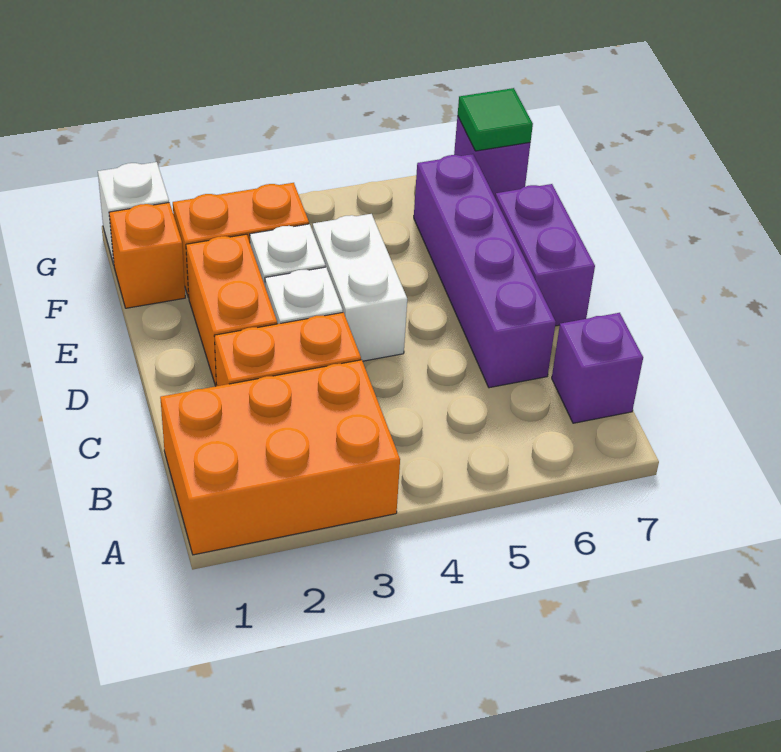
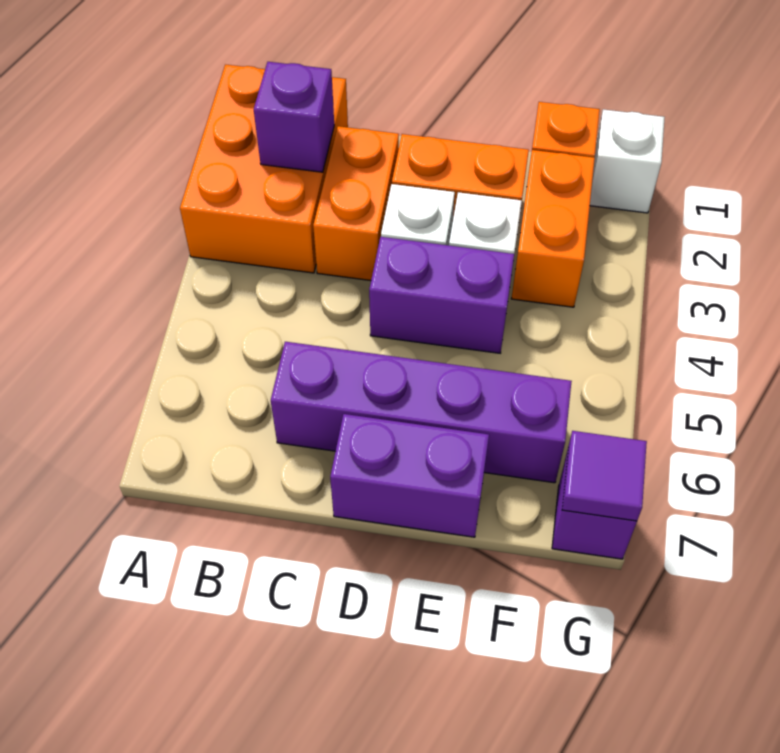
purple 1x1 brick [552,313,643,423] -> purple 1x1 brick moved to [254,62,334,172]
white 1x2 brick [313,214,407,361] -> purple 1x2 brick [369,237,514,353]
green 1x1 tile [458,88,533,151] -> purple 1x1 tile [562,431,647,521]

